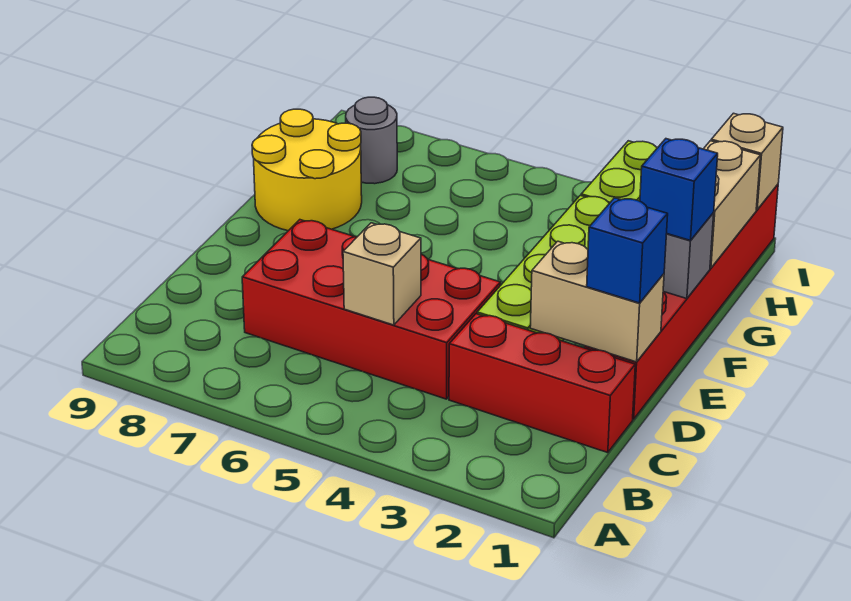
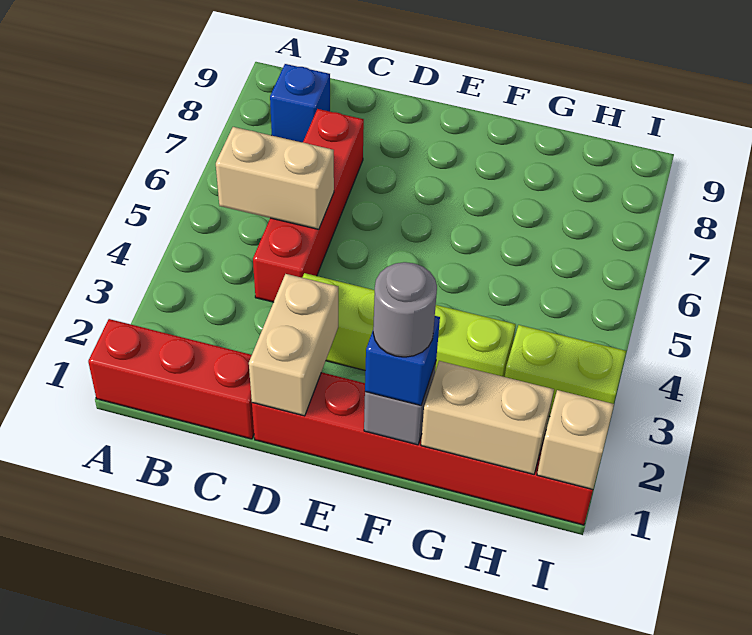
red 1x3 brick [449,314,635,453] -> red 1x3 brick turned to [88,319,254,439]
red 2x4 brick [242,220,500,399] -> red 1x4 brick [253,109,364,302]
tan 1x1 brick [343,223,421,325] -> tan 1x2 brick [216,127,334,229]
blue 1x1 brick [587,198,668,303] -> blue 1x1 brick moved to [270,64,330,142]
yellow 2x2 round brick [252,109,362,231] -> none
grey 1x1 round brick [346,97,397,184] -> grey 1x1 round brick moved to [373,262,437,357]

